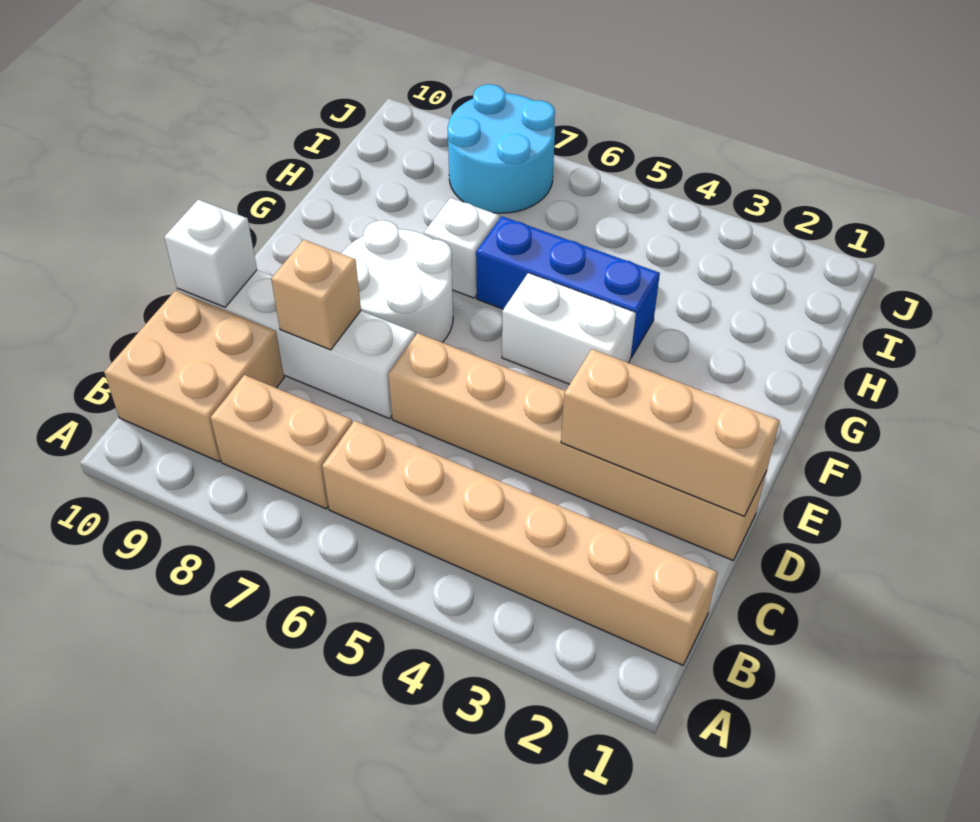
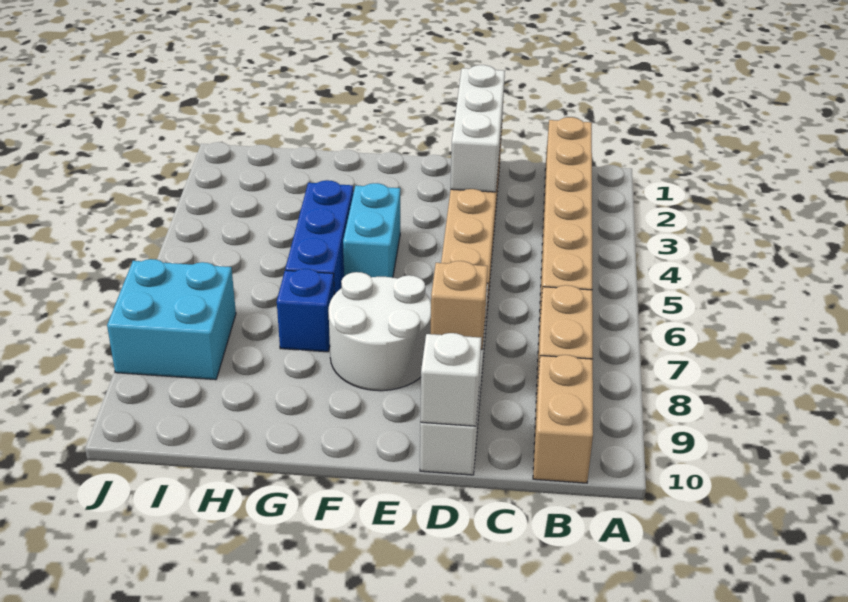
tan 2x2 brick [104,291,284,462] -> tan 1x2 brick [533,355,593,483]
tan 1x3 brick [561,349,780,516] -> white 1x3 brick [451,65,505,192]
white 1x2 brick [502,273,636,384] -> cyan 1x2 brick [343,183,400,278]
white 1x1 brick [424,198,499,298] -> blue 1x1 brick [277,269,334,352]
cyan 2x2 round brick [447,84,555,213] -> cyan 2x2 brick [107,259,236,380]

